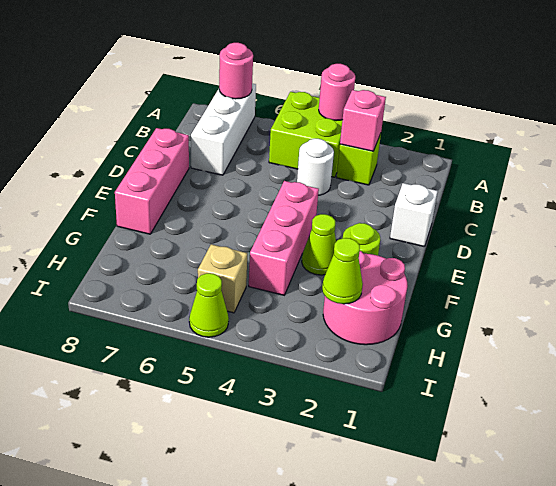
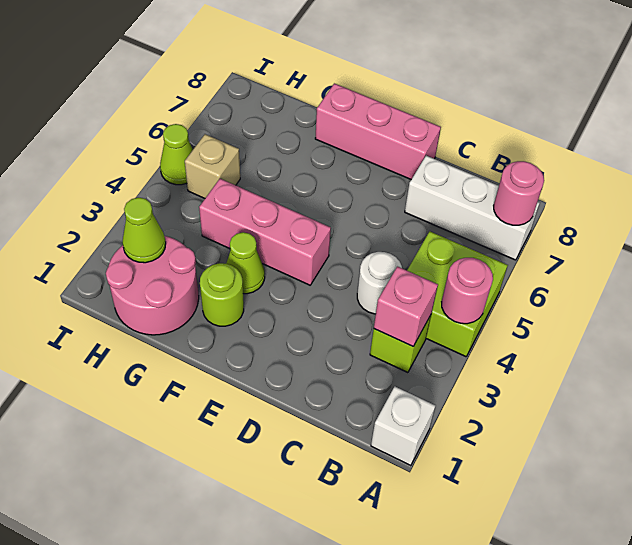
white 1x1 brick [390,183,438,247] -> white 1x1 brick moved to [371,387,435,466]

